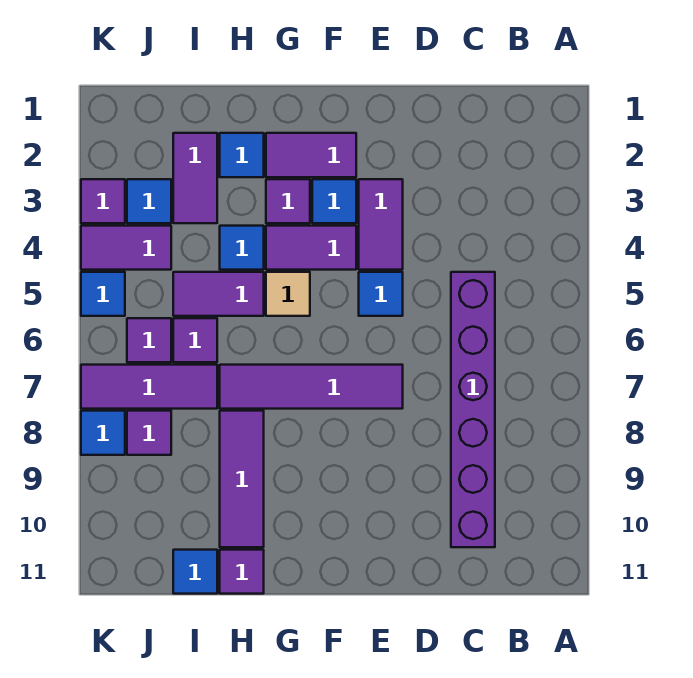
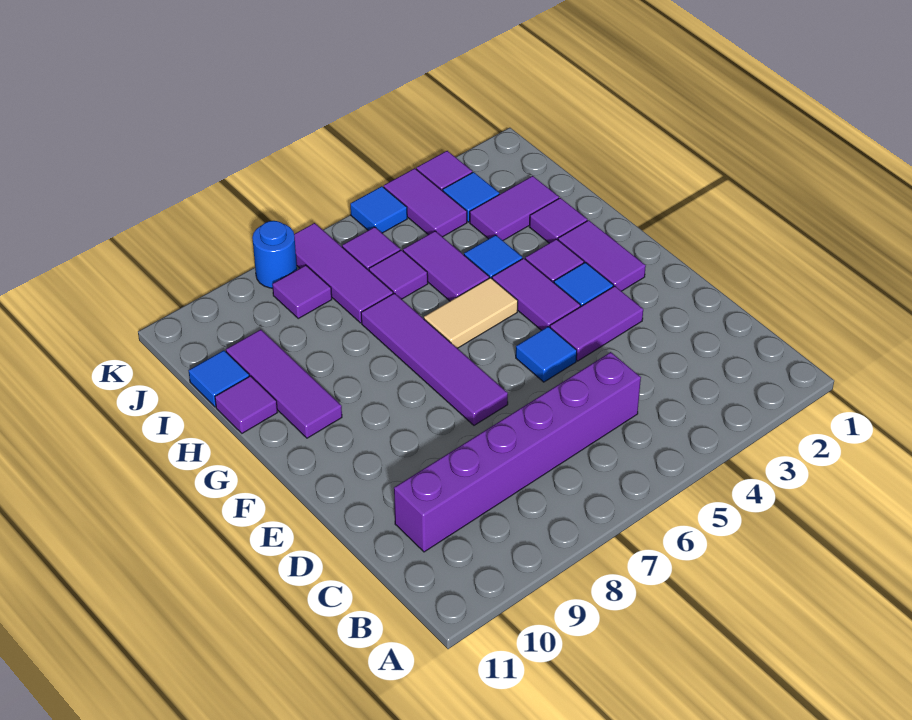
tan 1x1 tile [266,272,310,316] -> tan 1x2 tile [424,278,518,348]
blue 1x1 tile [220,133,264,177] -> purple 1x1 tile [530,198,587,243]
purple 1x3 tile [220,411,264,547] -> purple 1x3 tile turned to [226,329,342,438]
blue 1x1 tile [81,411,125,455] -> blue 1x1 round brick [252,221,297,288]

